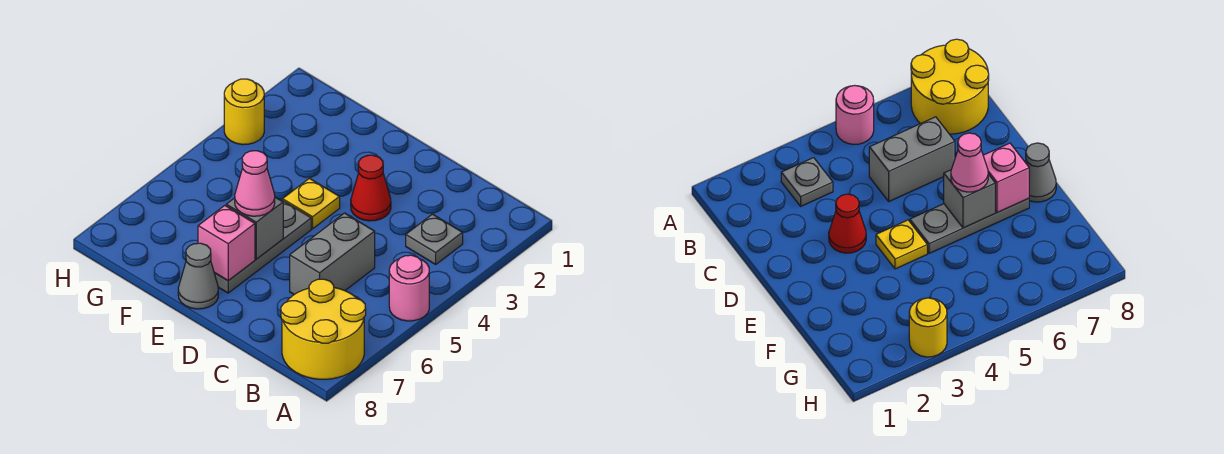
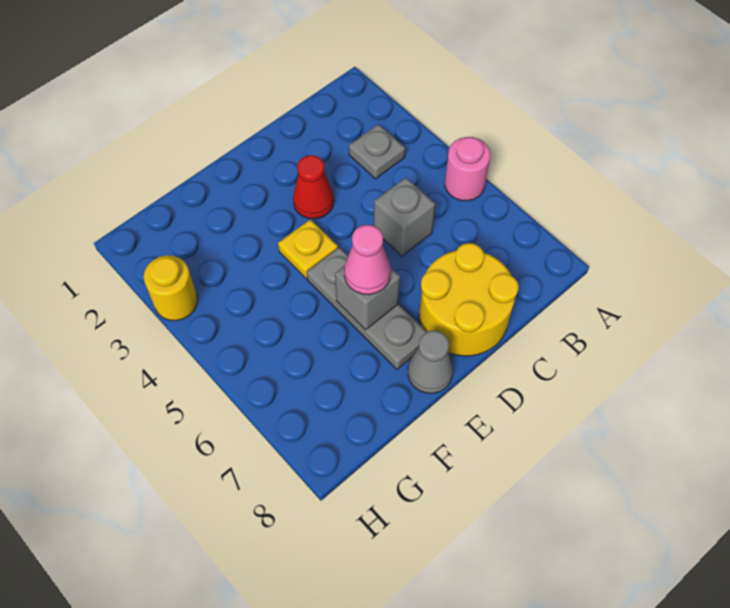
yellow 2x2 round brick [281,279,366,379] -> yellow 2x2 round brick moved to [419,243,519,356]
grey 1x2 brick [290,213,375,294] -> grey 1x1 brick [374,178,435,256]
pink 1x1 brick [198,206,255,281] -> none

